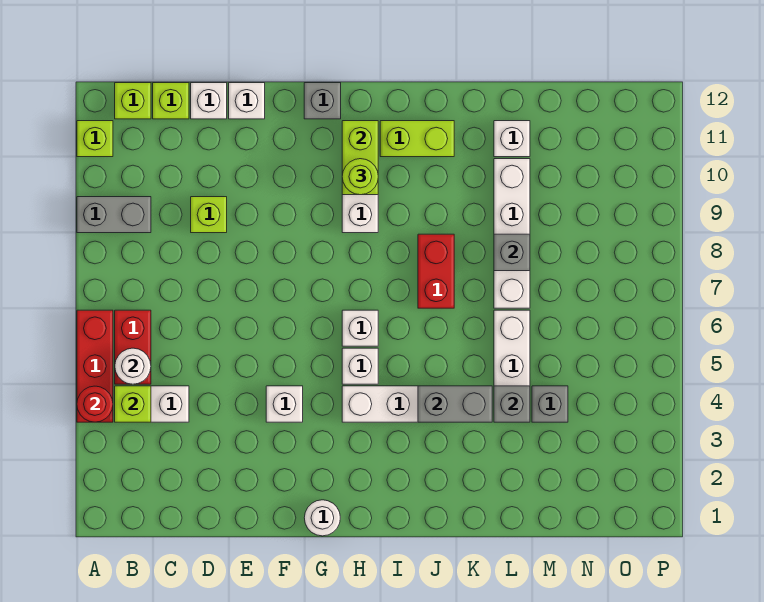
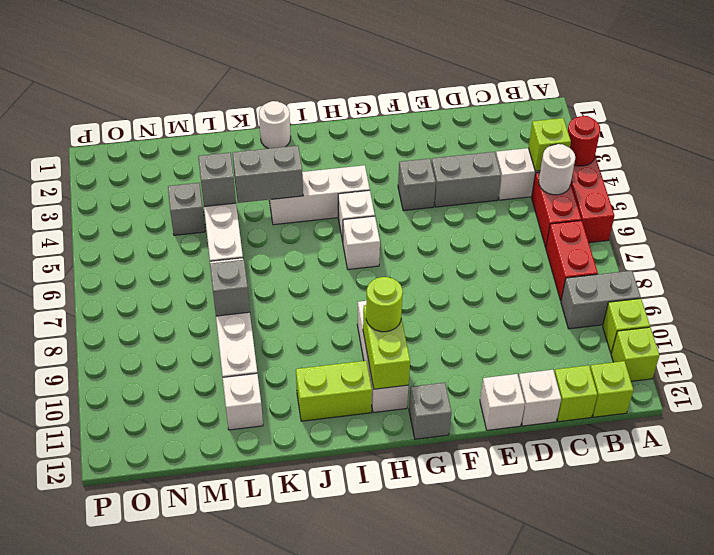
none -> grey 1x2 brick [431,152,501,207]
lime 1x1 brick [191,197,227,233] -> lime 1x1 brick moved to [603,298,650,353]
white 1x1 brick [266,386,303,422] -> grey 1x1 brick [398,158,436,211]
white 1x1 round brick [304,500,340,536] -> white 1x1 round brick moved to [259,101,291,149]
red 1x2 brick [418,234,454,308] -> red 1x2 brick moved to [546,220,598,301]

